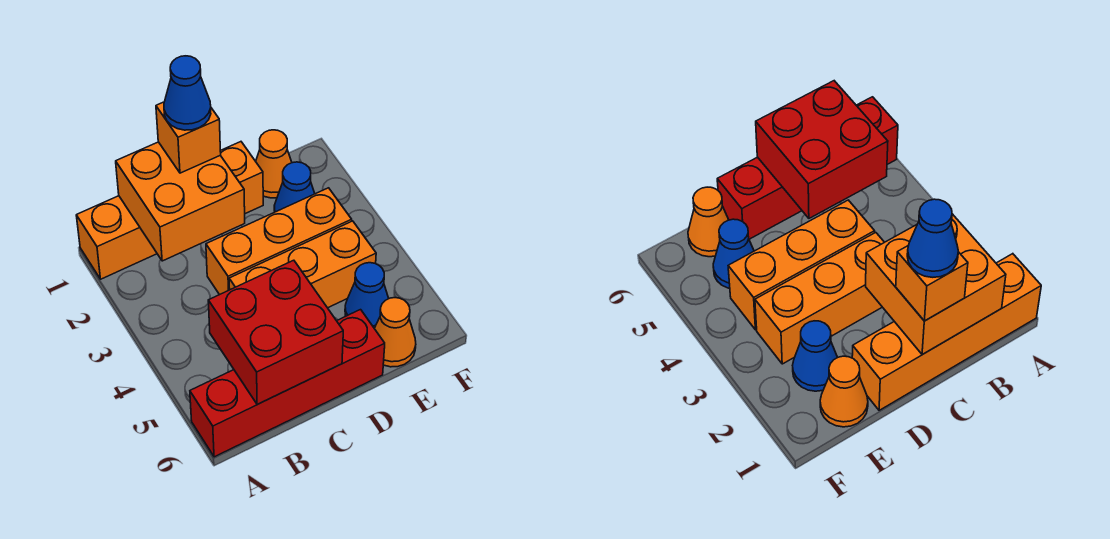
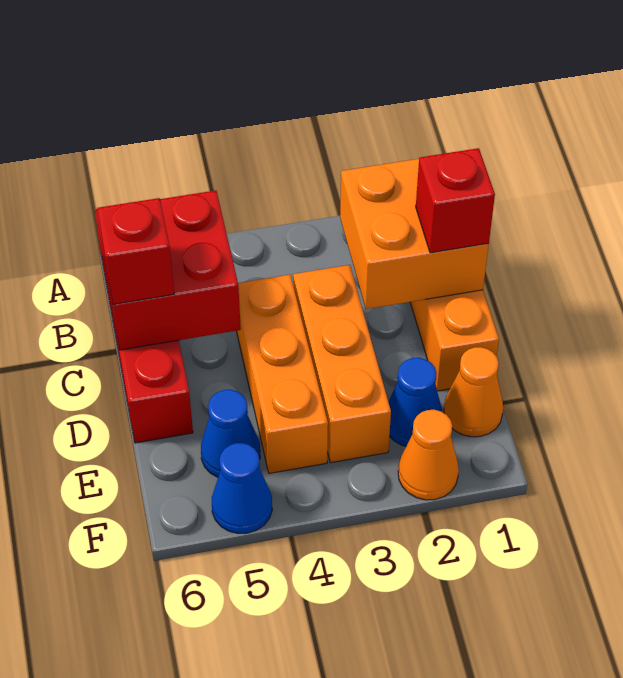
orange 1x1 brick [156,102,221,173] -> red 1x1 brick [416,148,495,253]
blue 1x1 cone [164,56,211,130] -> blue 1x1 cone moved to [212,443,272,534]
none -> red 1x1 brick [97,198,174,304]
orange 1x1 cone [374,298,416,367] -> orange 1x1 cone moved to [398,410,459,500]

